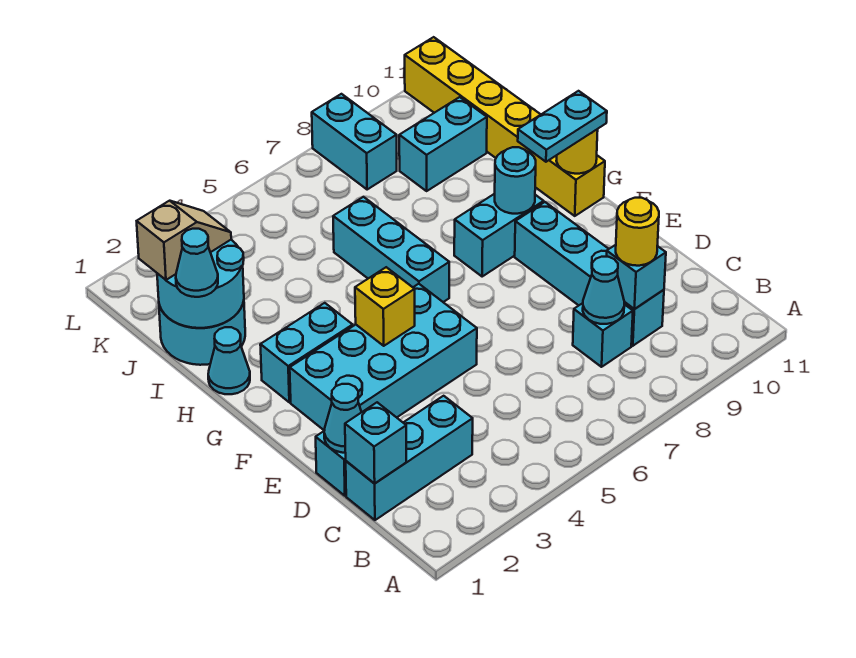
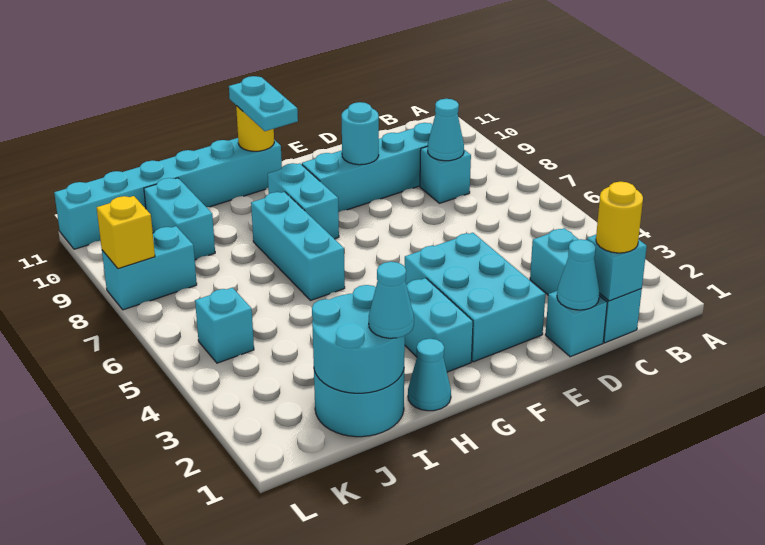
cyan 1x1 brick [607,245,666,309] -> cyan 1x1 brick moved to [195,288,254,363]
yellow 1x1 round brick [616,198,659,266] -> yellow 1x1 round brick moved to [596,182,643,253]
cyan 2x4 brick [290,284,477,431] -> cyan 2x3 brick [405,233,545,362]
yellow 1x1 brick [355,267,415,346] -> yellow 1x1 brick moved to [97,196,155,269]
cyan 1x3 brick [333,197,449,302] -> cyan 1x3 brick turned to [251,192,345,301]
cyan 1x1 round brick [495,147,536,214] -> cyan 1x1 round brick moved to [341,102,379,165]
yellow 1x6 brick [405,37,605,216] -> cyan 1x6 brick [54,138,282,249]
tan 1x2 slope [137,201,231,280] -> none

